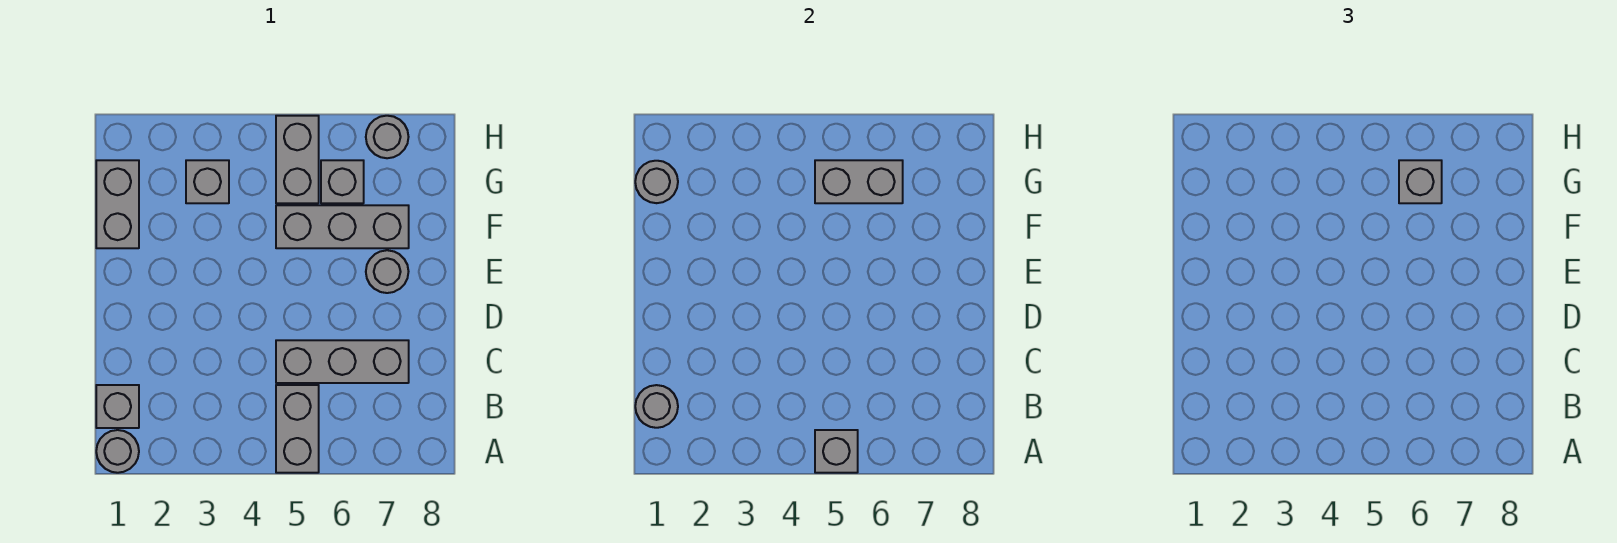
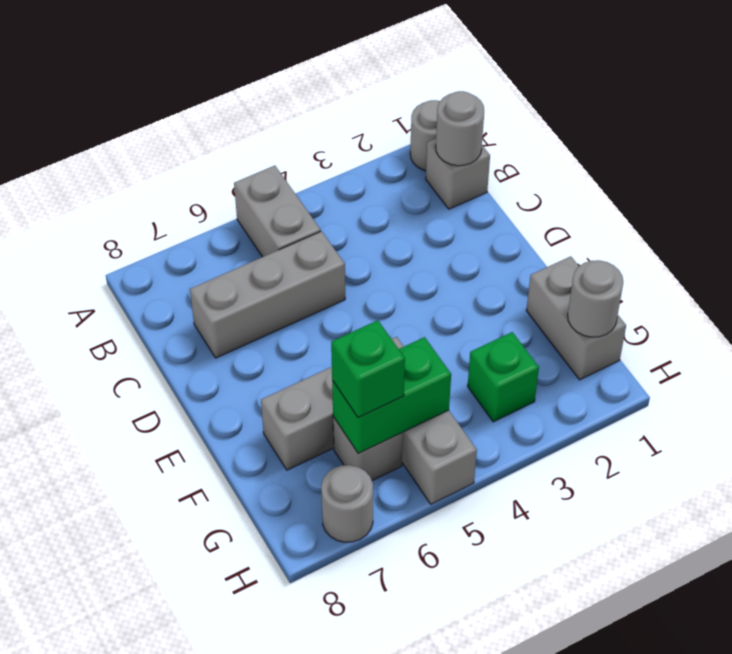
grey 1x1 brick [815,430,858,473] -> none
grey 1x1 round brick [366,250,409,293] -> none
grey 1x1 brick [186,160,229,203] -> green 1x1 brick [468,332,539,422]
grey 1x2 brick [815,160,903,203] -> green 1x2 brick [332,337,451,454]
grey 1x1 brick [1399,160,1442,203] -> green 1x1 brick [331,320,405,417]

